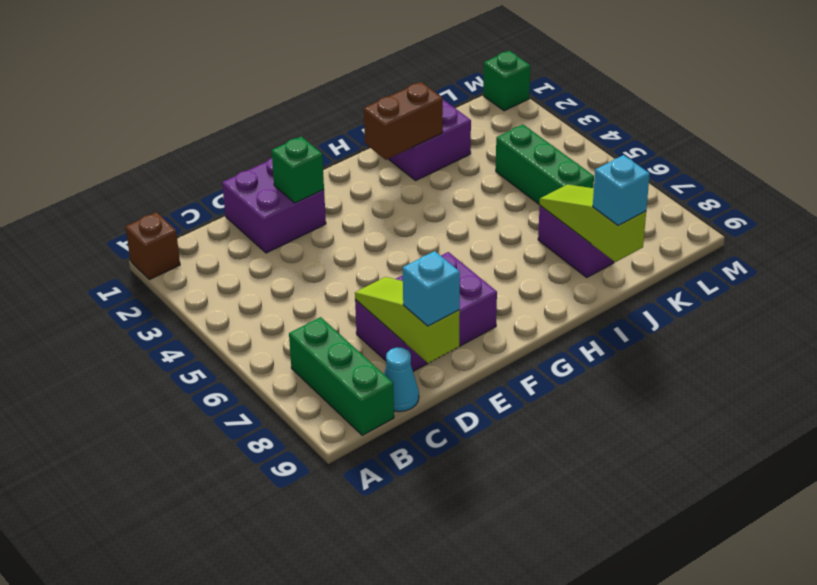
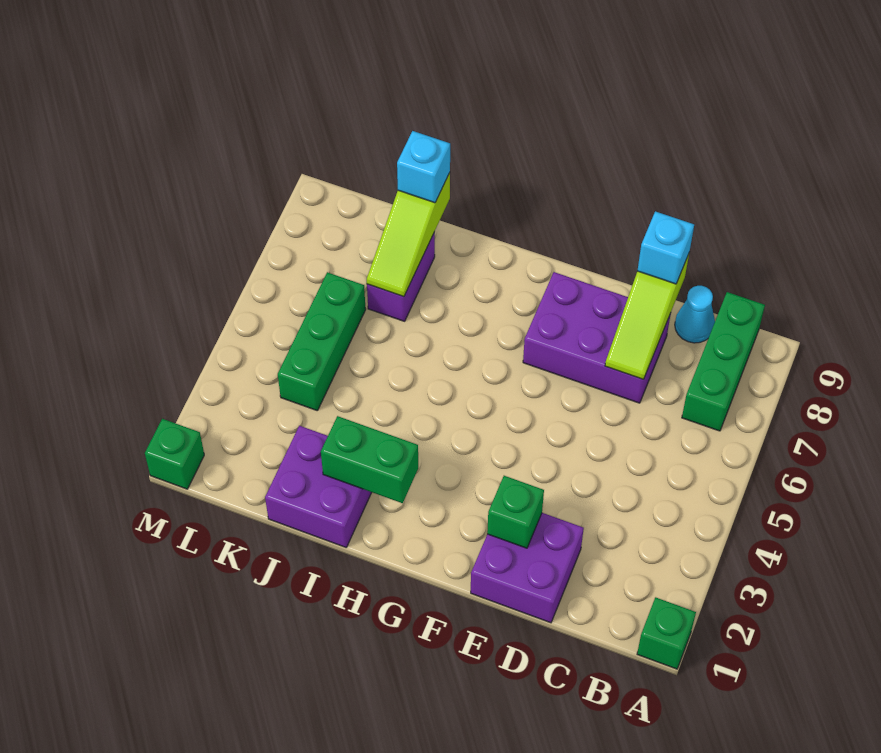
brown 1x1 brick [126,212,180,280] -> green 1x1 brick [637,597,696,669]
brown 1x2 brick [364,82,443,160] -> green 1x2 brick [321,416,418,503]

